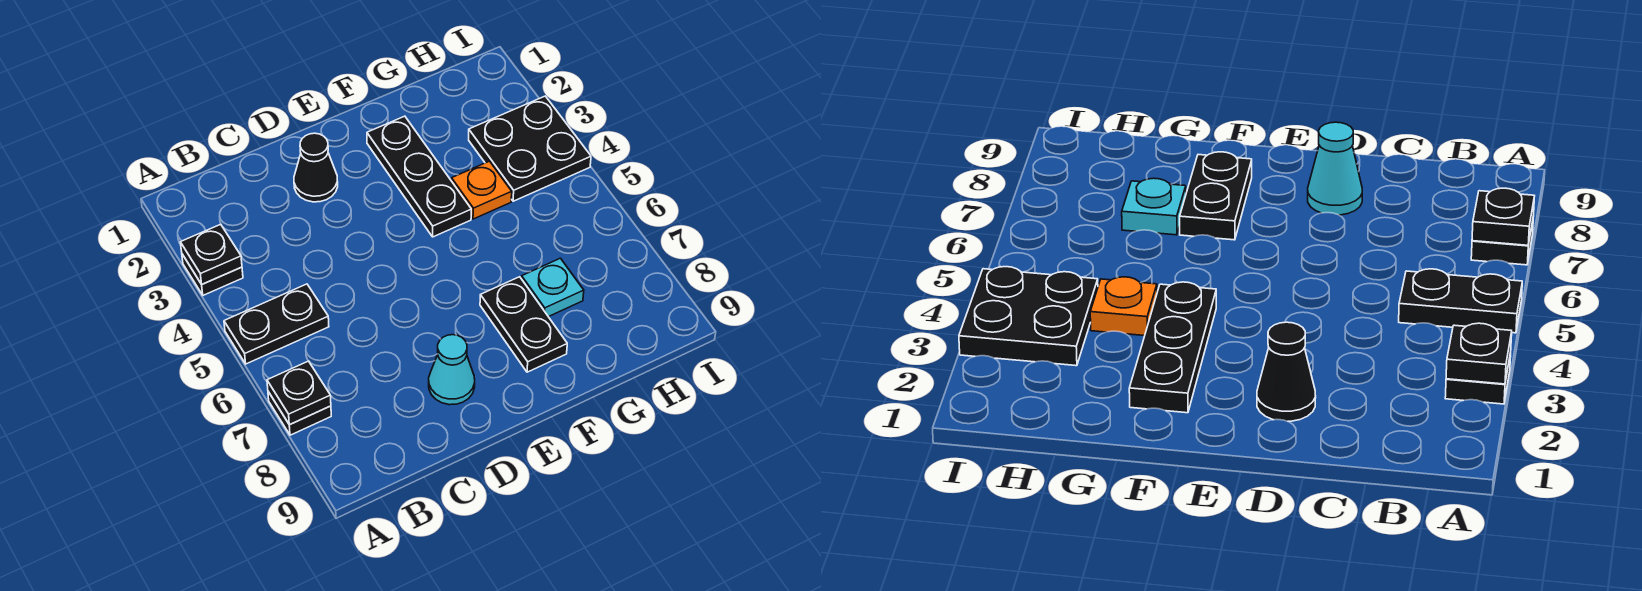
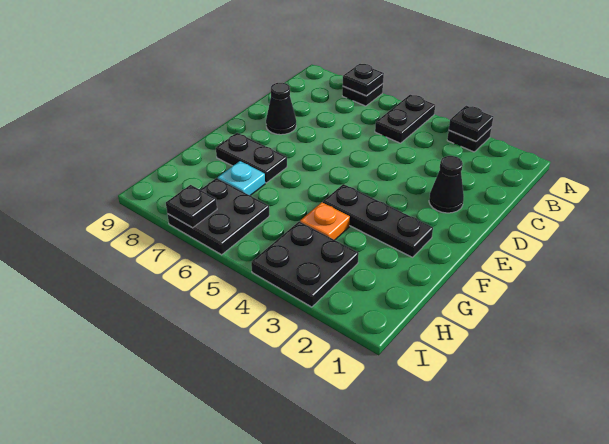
cyan 1x1 cone [429,335,475,405] -> black 1x1 cone [266,83,296,135]
none -> black 2x2 plate [167,178,269,255]
none -> black 1x1 plate [166,185,217,228]

